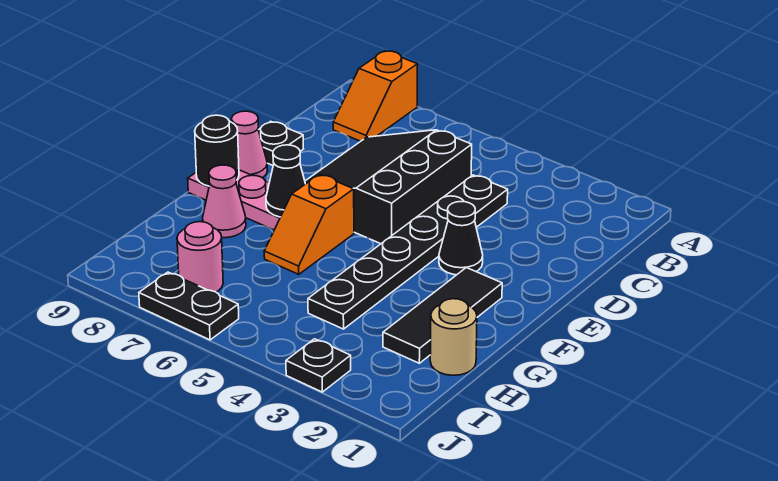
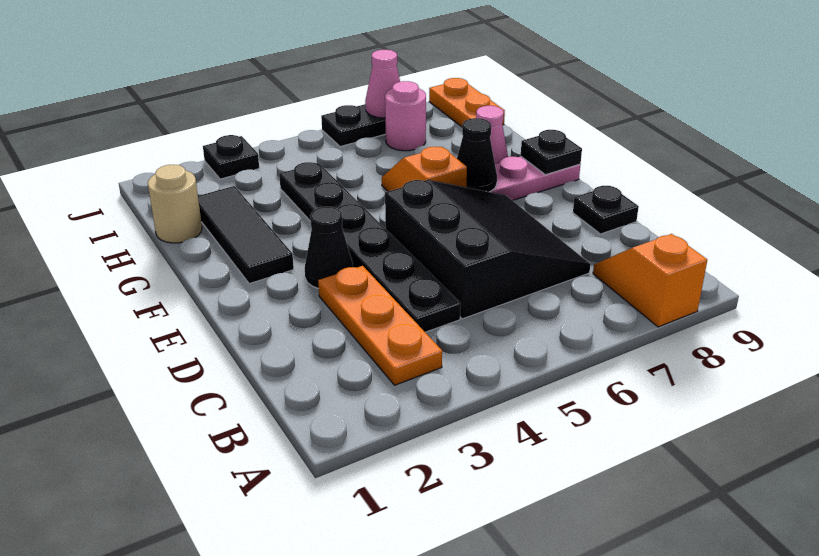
none -> orange 1x3 plate [318,266,442,385]
pink 1x1 cone [232,111,267,178] -> pink 1x1 cone moved to [365,50,400,118]
black 1x1 round brick [195,115,239,186] -> black 1x1 plate [521,130,582,175]
none -> orange 1x2 plate [429,78,505,127]

